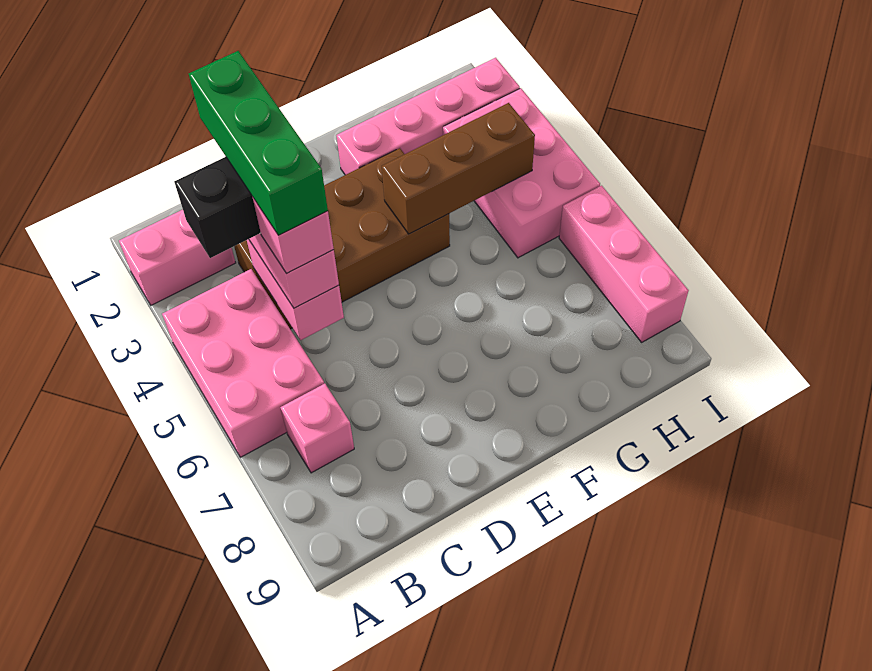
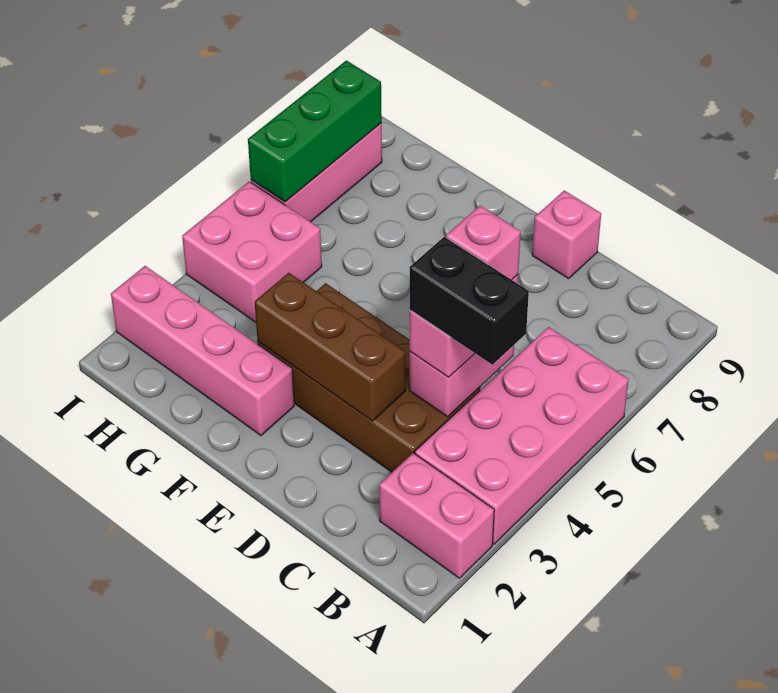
pink 2x3 brick [162,269,324,457] -> pink 2x4 brick [415,327,629,544]
pink 1x1 brick [280,384,354,473] -> pink 1x1 brick moved to [532,190,601,279]
green 1x3 brick [189,51,328,235] -> green 1x3 brick moved to [248,60,382,202]
brown 1x3 brick [382,103,535,234] -> brown 1x3 brick moved to [255,273,406,421]
pink 2x3 brick [443,88,600,258] -> pink 2x2 brick [182,181,322,322]

